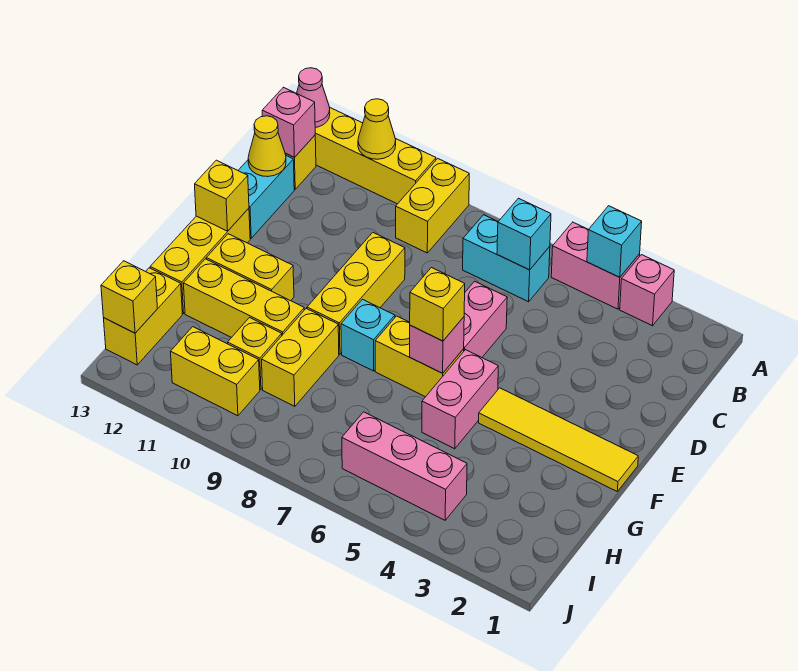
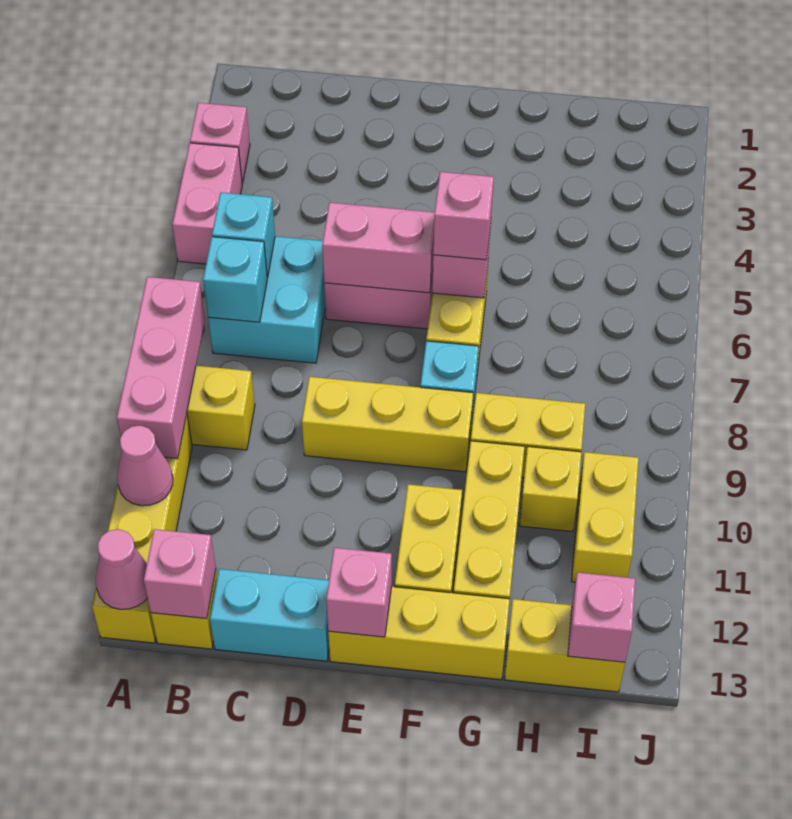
cyan 1x1 brick [587,206,642,277] -> cyan 1x1 brick moved to [203,237,267,322]
yellow 1x1 cone [358,99,396,159] -> pink 1x1 cone [117,426,173,506]
cyan 1x2 brick [463,215,550,302] -> cyan 2x2 brick [208,236,325,363]
yellow 1x1 cone [248,116,286,177] -> none
yellow 1x1 brick [195,160,249,231] -> pink 1x1 brick [326,548,392,637]
yellow 1x4 tile [479,388,638,491] -> none
pink 1x2 brick [422,350,498,449] -> pink 1x2 brick moved to [322,203,435,293]
yellow 1x1 brick [410,268,465,341] -> pink 1x1 brick [433,172,494,260]
pink 1x3 brick [342,412,467,520] -> pink 1x3 brick moved to [117,277,205,459]
yellow 1x1 brick [101,261,158,333] -> pink 1x1 brick [568,572,635,662]

